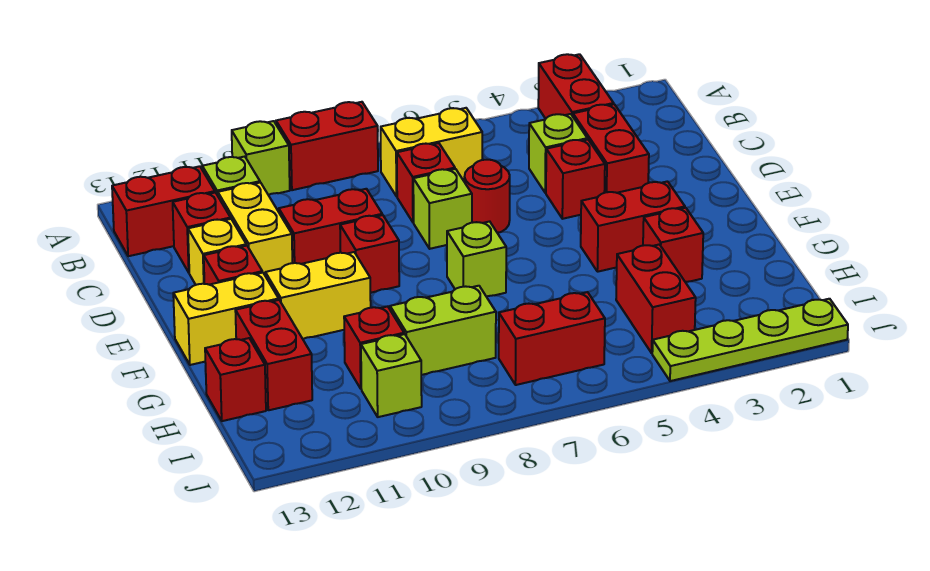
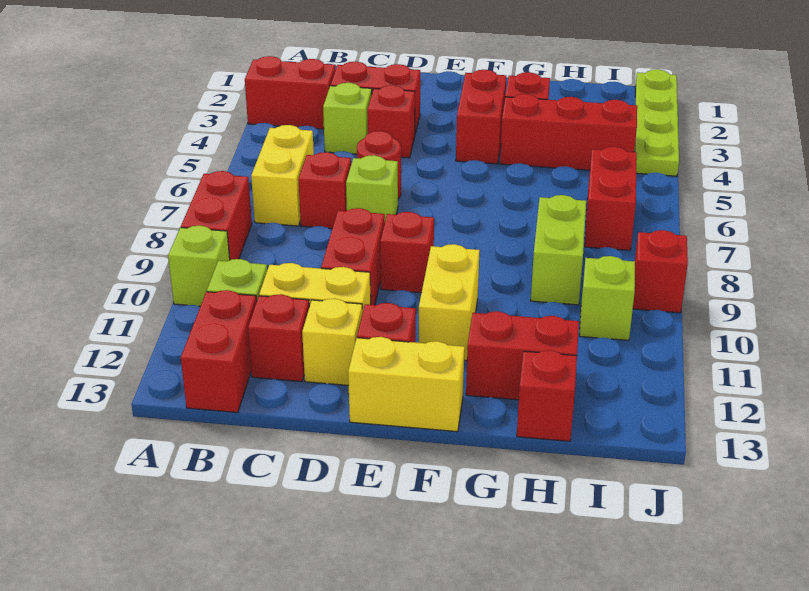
lime 1x1 brick [447,221,506,297] -> none
yellow 1x2 brick [173,273,279,365] -> yellow 1x2 brick turned to [348,337,465,432]
red 1x2 brick [616,244,696,353] -> red 1x3 brick [500,94,637,170]
red 1x1 brick [344,306,404,389] -> red 1x1 brick moved to [633,230,688,313]

